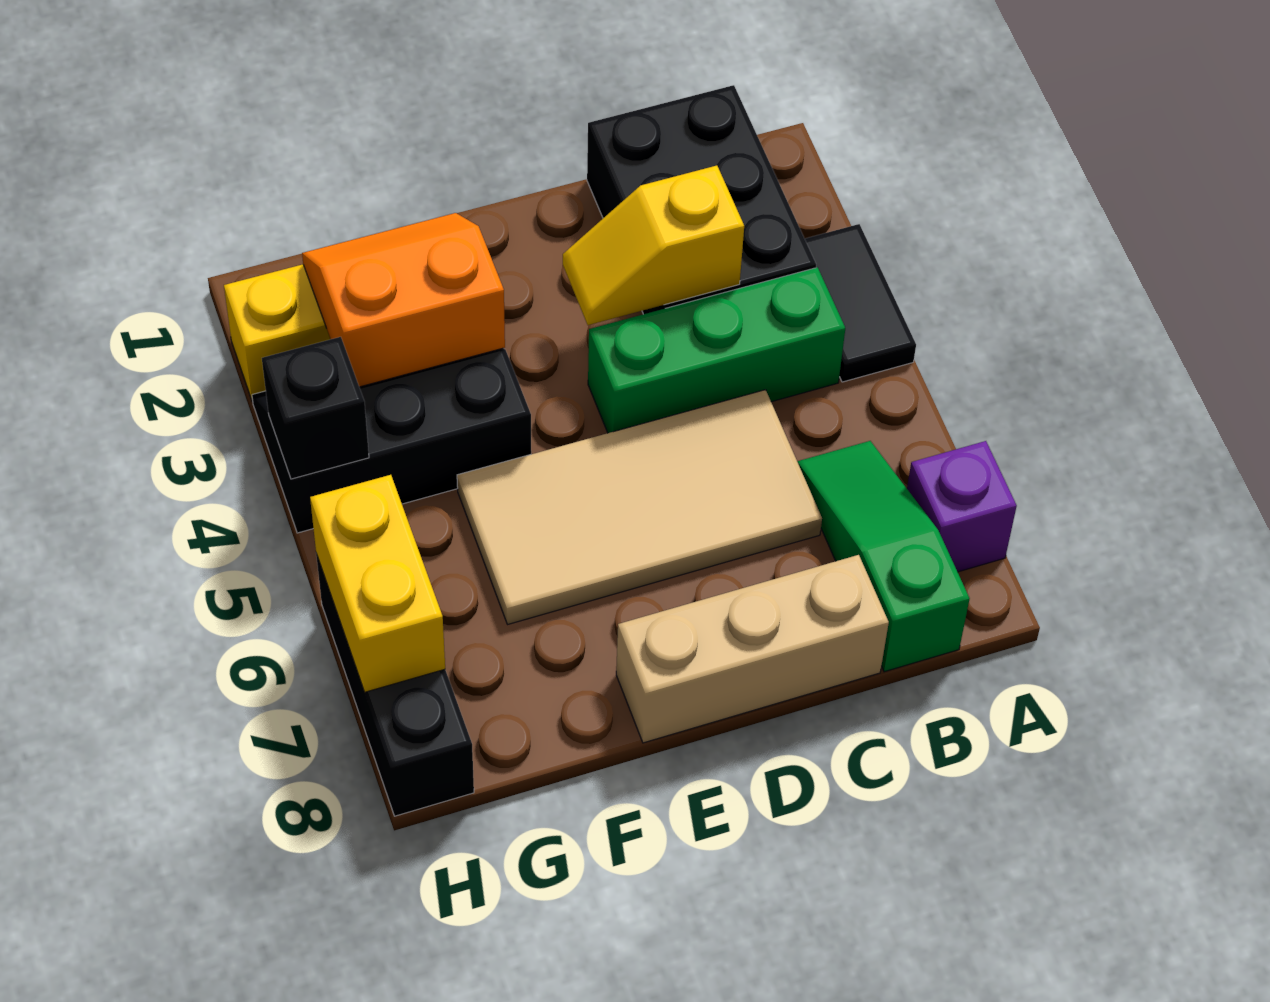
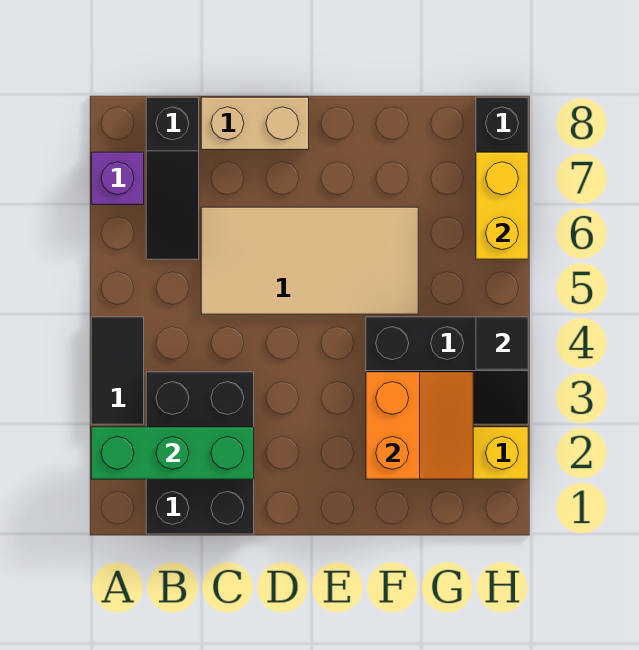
green 1x3 brick [588,267,845,433] -> green 1x3 brick moved to [91,427,254,479]
green 1x3 slope [797,441,970,672] -> black 1x3 slope [146,97,199,259]
yellow 1x2 slope [563,166,744,325] -> none
tan 1x3 brick [616,555,889,743] -> tan 1x2 brick [201,97,309,150]
orange 2x2 slope [302,213,505,387] -> orange 2x2 slope turned to [366,372,473,479]
black 1x1 brick [262,337,369,479] -> black 1x1 tile [476,317,528,369]

